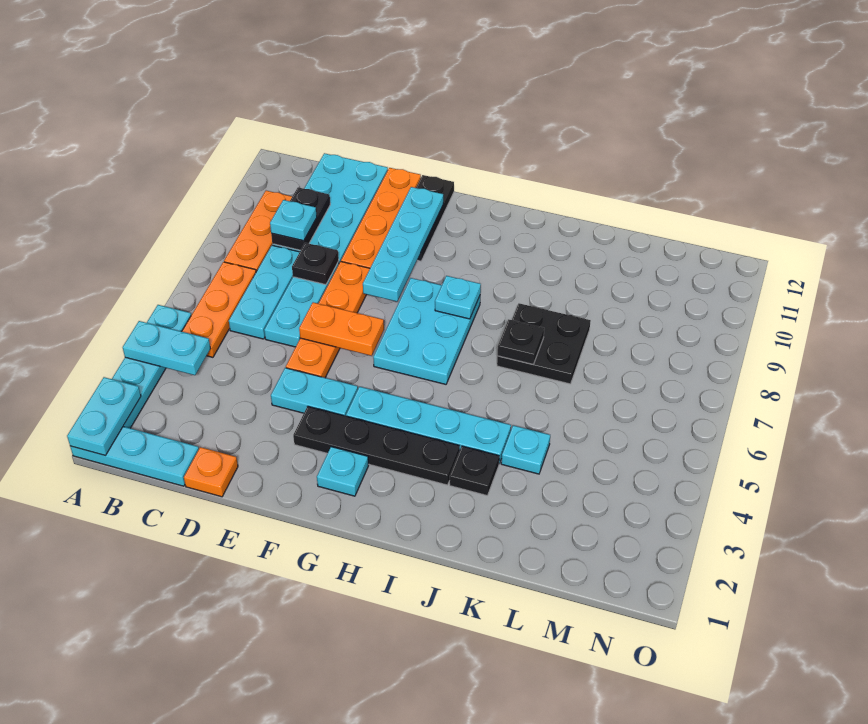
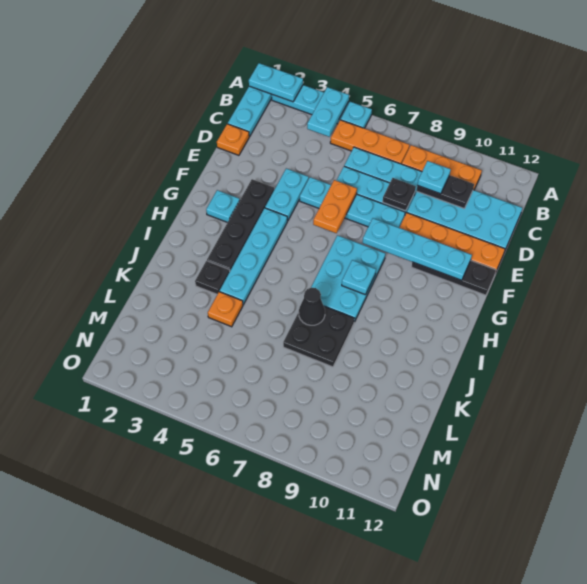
orange 1x4 plate [286,262,370,378] -> cyan 1x4 plate [300,177,405,228]
cyan 2x3 plate [373,278,480,384] -> cyan 2x3 plate turned to [311,235,385,322]
black 1x1 plate [498,320,544,364] -> black 1x1 cone [299,288,325,325]
cyan 1x1 plate [501,425,550,474] -> orange 1x1 plate [208,292,243,327]

